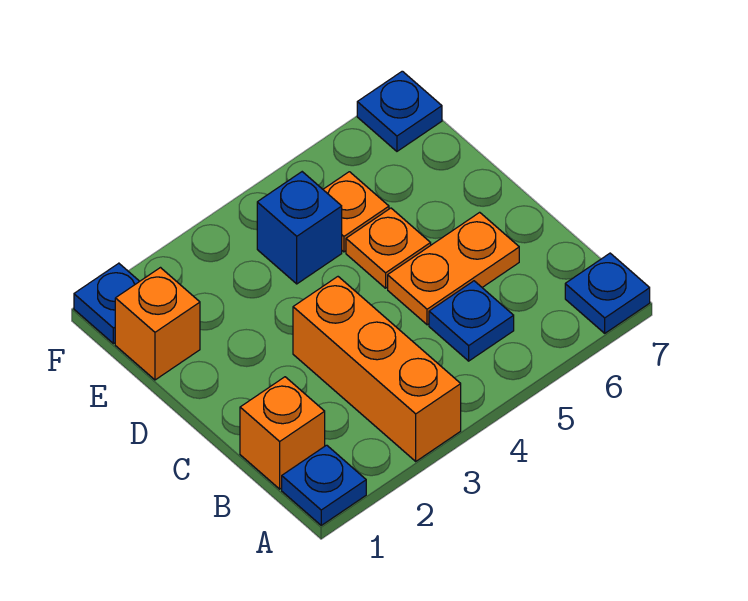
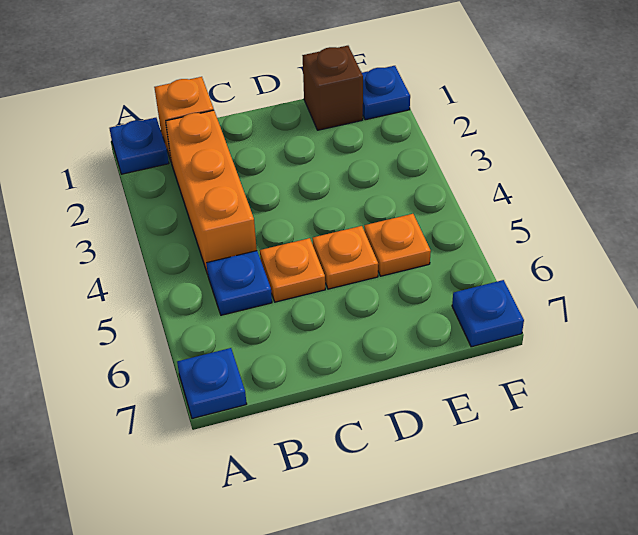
orange 1x3 brick [293,277,461,461] -> orange 1x3 brick turned to [166,110,257,274]
orange 1x2 plate [388,212,519,325] -> orange 1x1 plate [260,238,325,302]
orange 1x1 brick [115,268,200,380] -> brown 1x1 brick [302,46,363,130]
blue 1x1 brick [257,172,342,284] -> none

